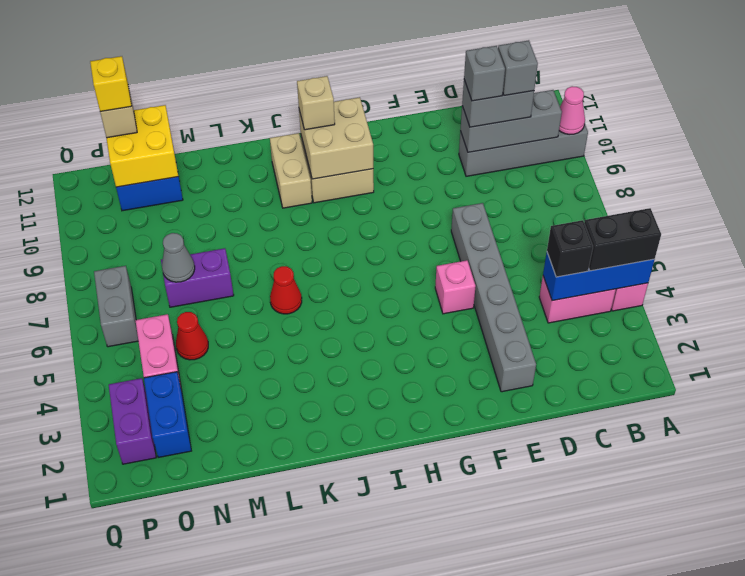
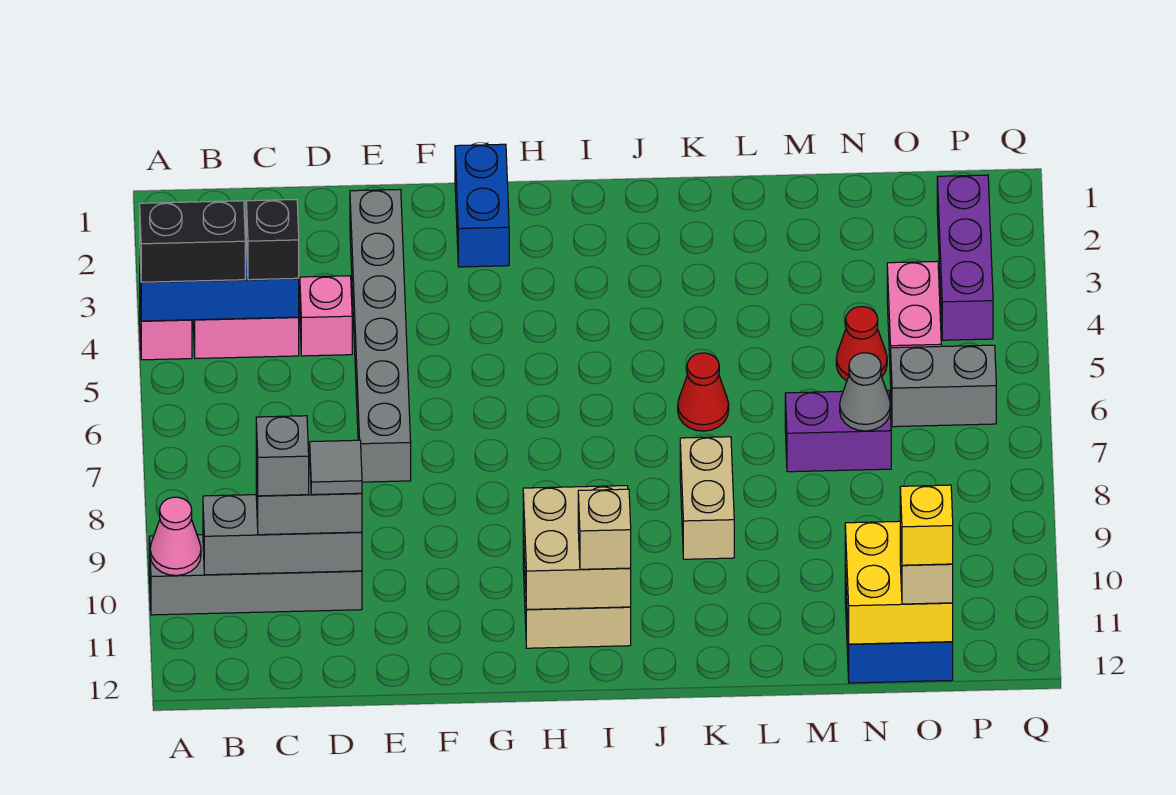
grey 1x1 brick [464,46,505,101] -> grey 1x1 tile [310,440,362,495]
pink 1x1 brick [435,260,476,314] -> pink 1x1 brick moved to [300,276,352,356]
tan 1x2 brick [270,133,312,208] -> tan 1x2 brick moved to [680,437,734,559]
blue 1x2 brick [144,372,191,458] -> blue 1x2 brick moved to [455,144,509,267]
purple 1x2 brick [109,378,156,464] -> purple 1x3 brick [937,175,993,340]
grey 1x2 brick [94,266,138,347] -> grey 1x2 brick turned to [891,345,996,427]

